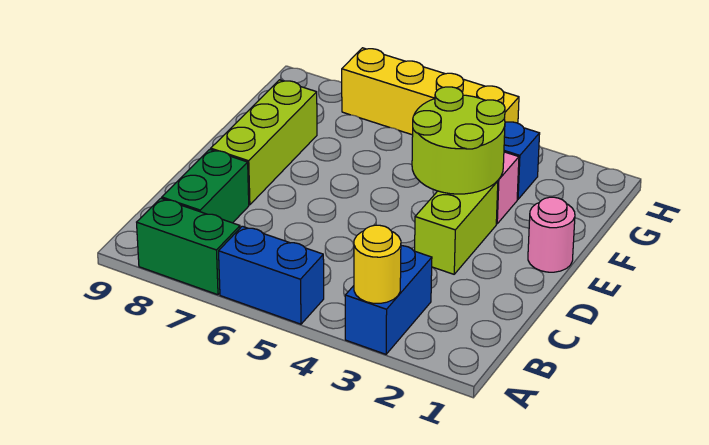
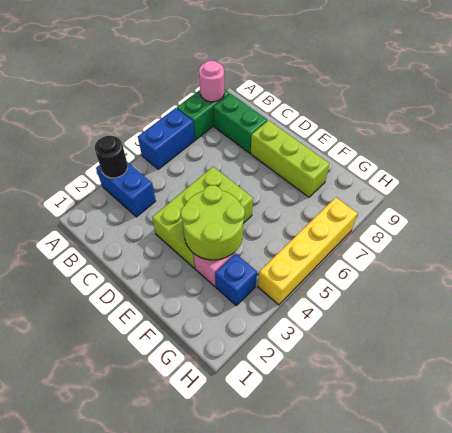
yellow 1x1 round brick [354,225,401,303] -> black 1x1 round brick [95,136,128,178]
lime 1x2 brick [415,181,498,274] -> lime 2x3 brick [152,167,253,268]
pink 1x1 round brick [528,197,575,272] -> pink 1x1 round brick moved to [199,61,224,102]

